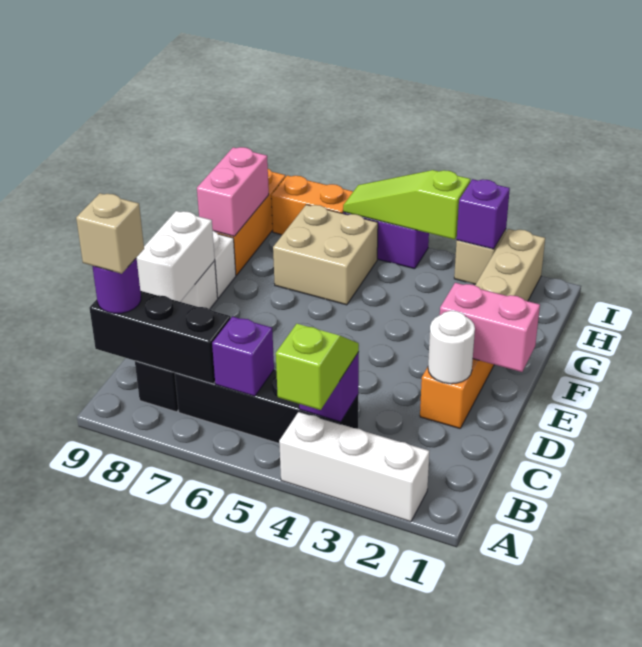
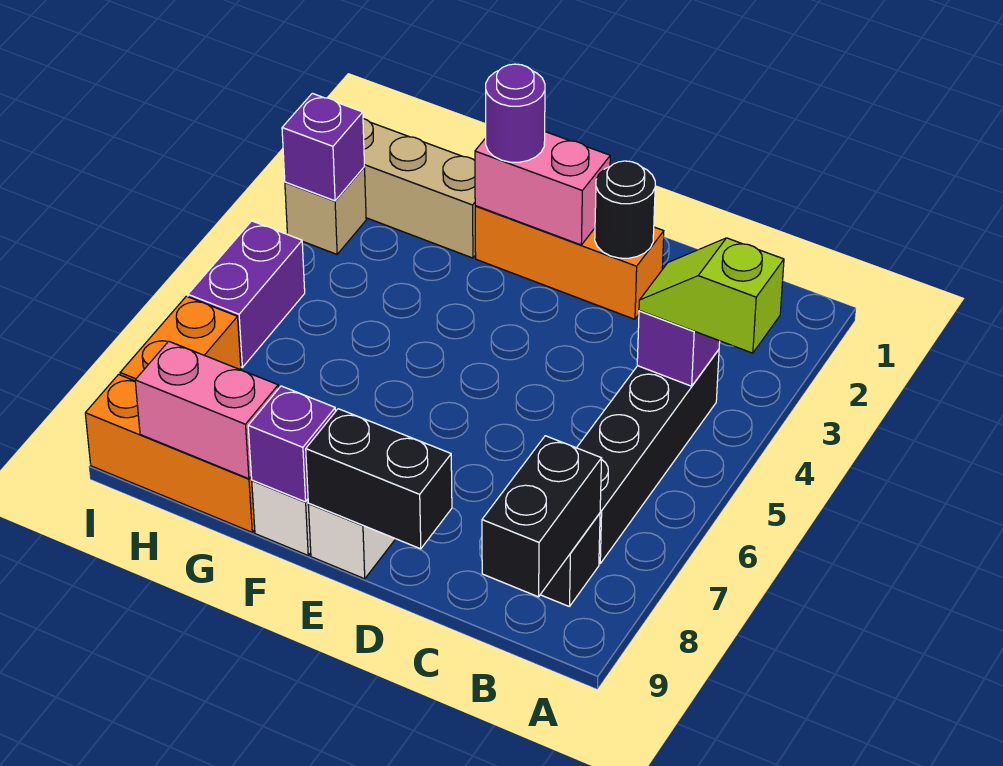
white 1x3 brick [279,412,429,522] -> none
purple 1x1 brick [212,316,274,396] -> purple 1x1 brick moved to [248,386,335,502]
black 1x3 brick [90,291,231,384] -> black 1x2 brick [482,436,602,597]
purple 1x1 round brick [92,258,141,313] -> purple 1x1 round brick moved to [486,64,545,162]
tan 1x1 brick [76,193,144,274] -> none
white 1x1 round brick [428,311,475,384] -> black 1x1 round brick [595,161,655,258]
white 1x2 brick [137,211,215,302] -> black 1x2 brick [306,409,452,549]
pink 1x2 brick [439,283,540,372] -> pink 1x2 brick turned to [475,132,610,245]
tan 2x2 brick [273,205,378,305] -> none
lime 1x3 slope [343,170,470,239] -> none

